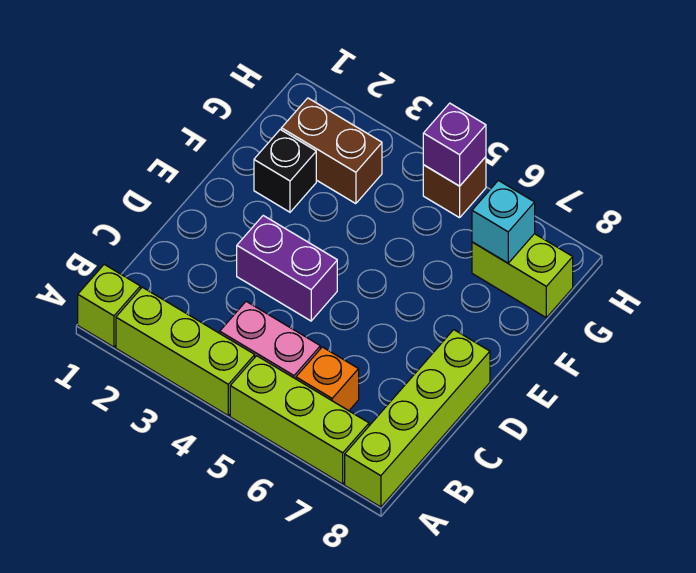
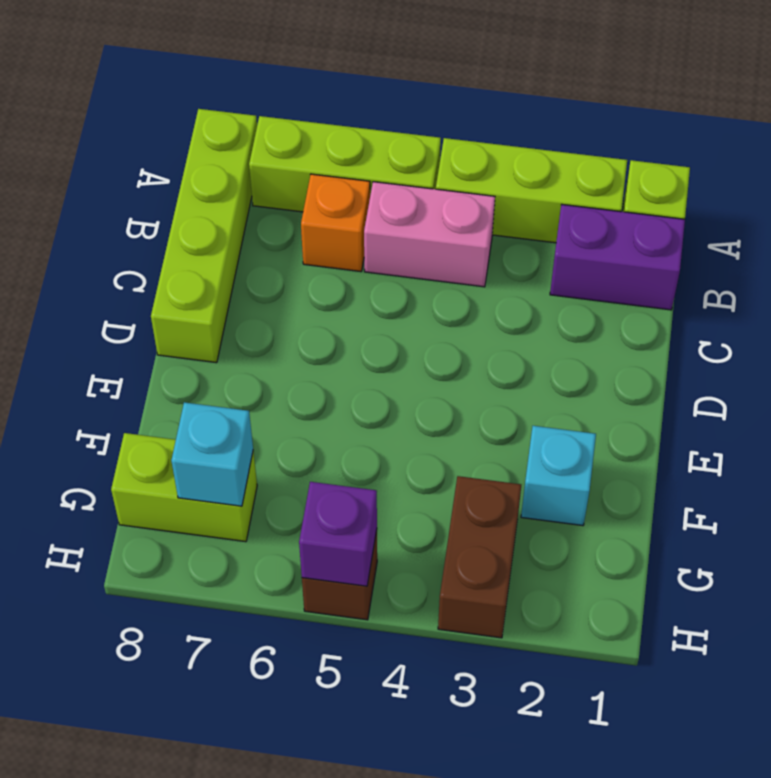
purple 1x2 brick [237,216,337,321] -> purple 1x2 brick moved to [550,205,685,310]
black 1x1 brick [254,130,316,212] -> cyan 1x1 brick [521,426,596,526]
brown 1x2 brick [281,98,382,204] -> brown 1x2 brick turned to [438,476,521,638]

